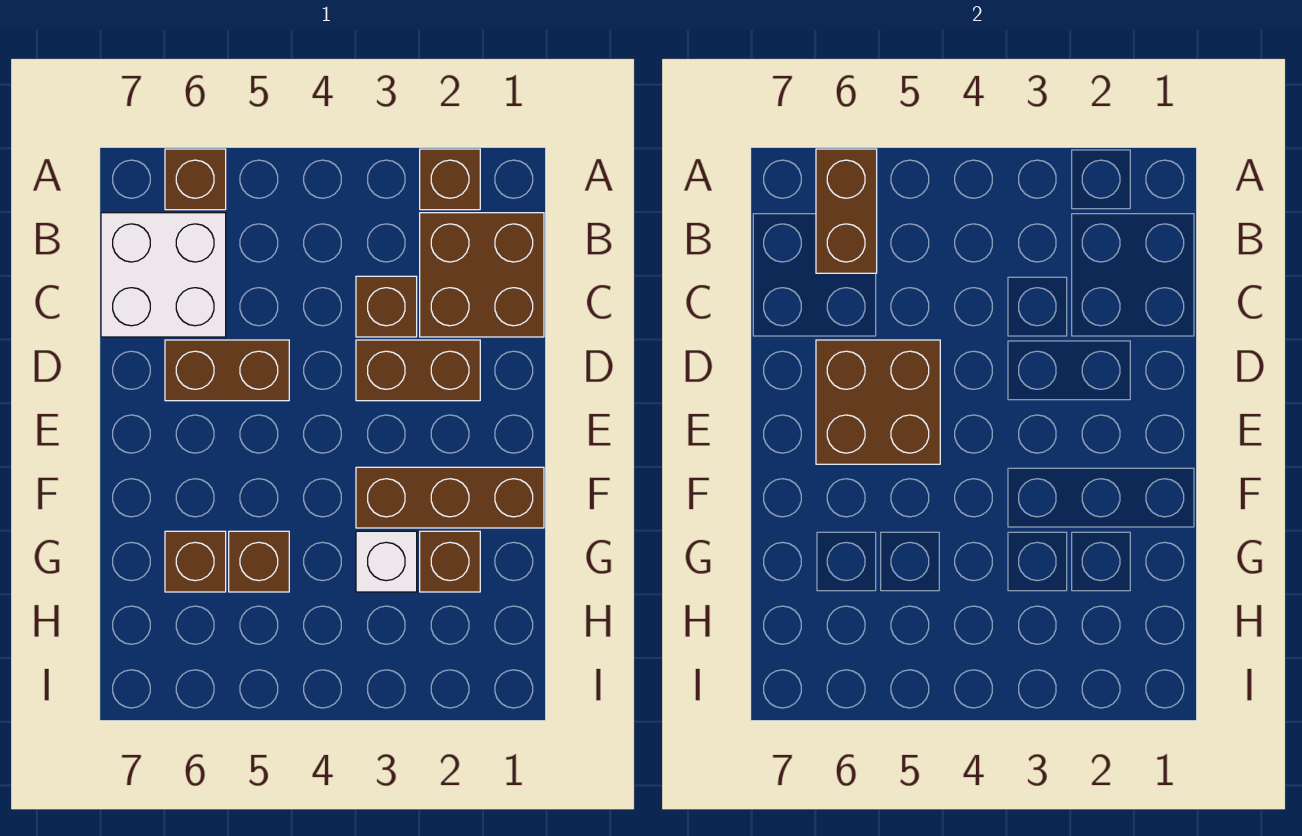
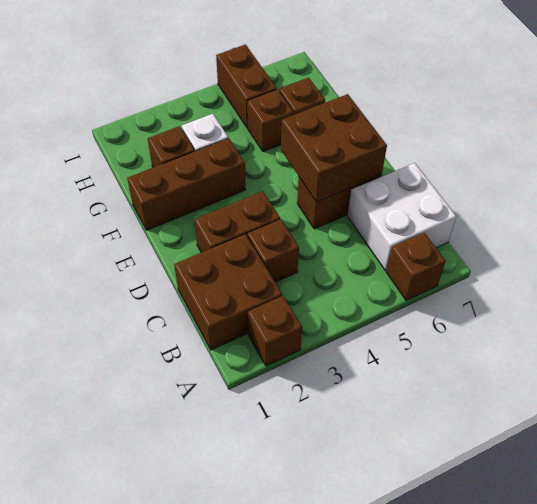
brown 1x2 brick [816,149,877,273] -> brown 1x2 brick moved to [216,45,277,128]

